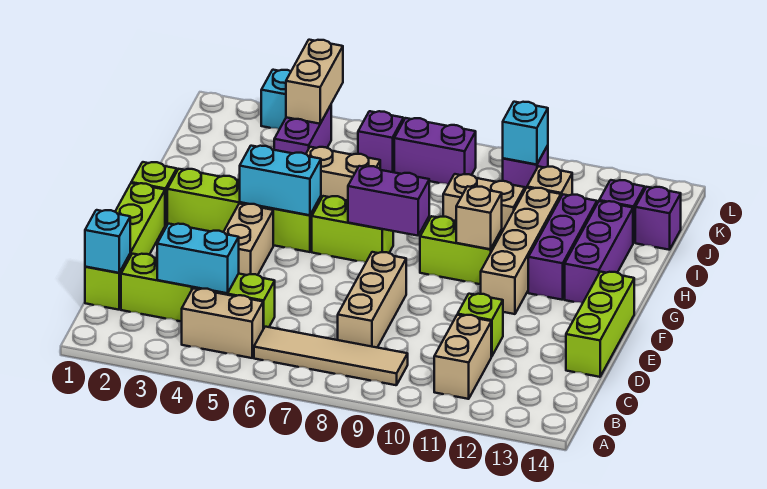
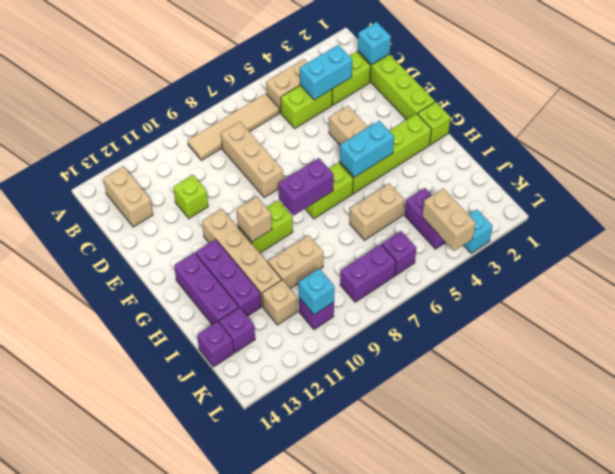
tan 1x2 brick [434,315,491,399] -> tan 1x2 brick moved to [103,166,153,227]
lime 1x3 brick [566,272,634,377] -> none

